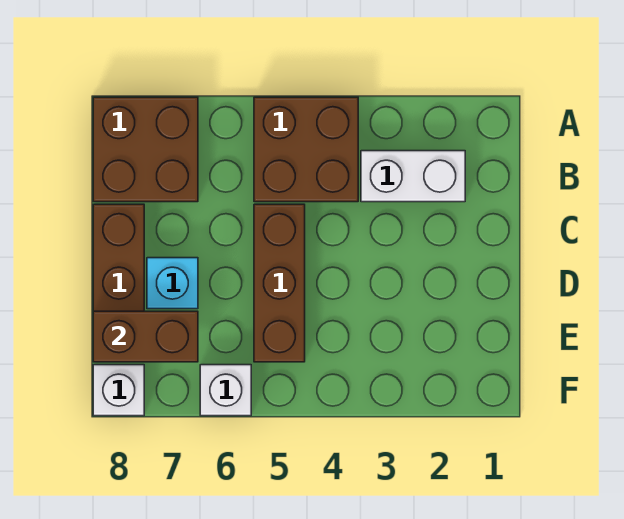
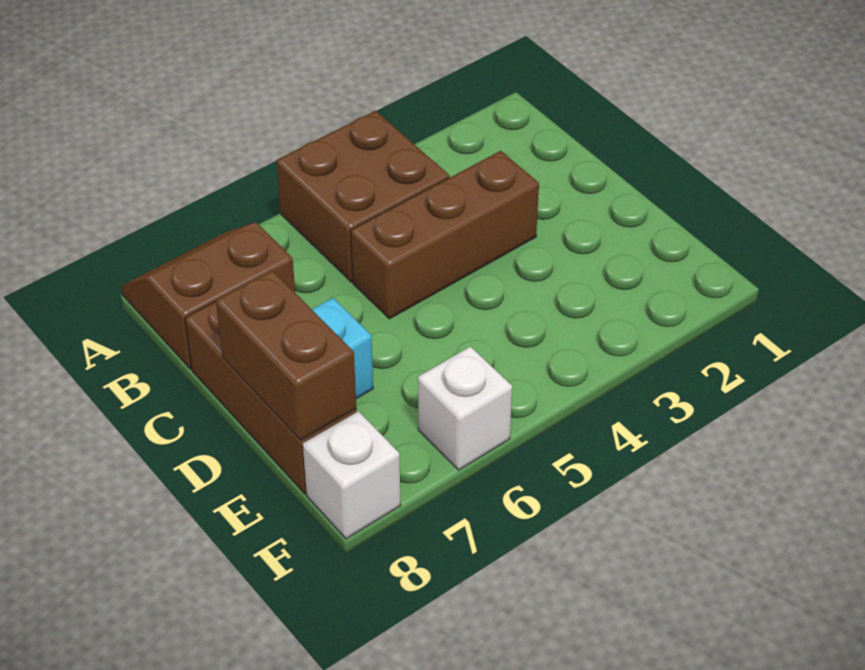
brown 2x2 brick [93,97,198,202] -> brown 2x2 slope [121,222,295,369]
white 1x2 brick [361,151,465,202] -> none
brown 1x3 brick [254,204,305,362] -> brown 1x3 brick turned to [351,151,539,319]
brown 1x2 brick [93,311,198,362] -> brown 1x2 brick turned to [215,271,356,440]

